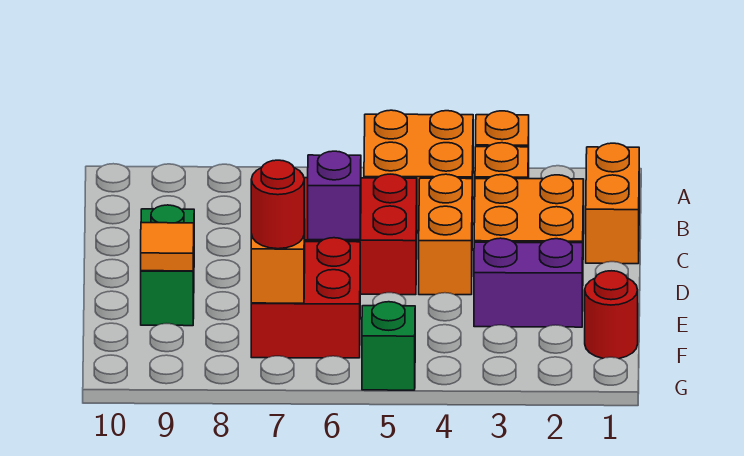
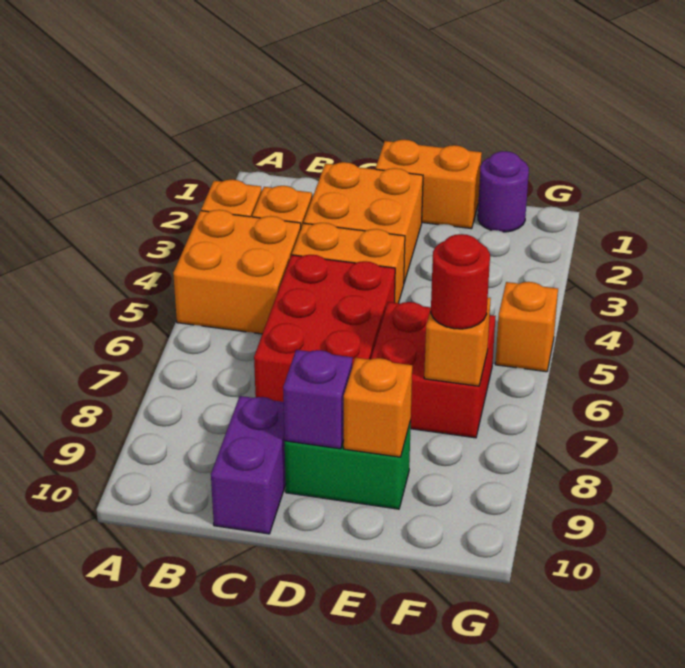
orange 1x2 brick [586,143,639,264] -> orange 1x2 brick moved to [376,140,482,229]
purple 1x1 brick [308,151,361,240] -> purple 1x1 brick moved to [283,350,352,449]
purple 1x2 brick [474,238,583,327] -> purple 1x2 brick moved to [211,396,286,534]
orange 1x1 tile [141,223,194,271] -> orange 1x1 brick [344,358,412,457]
red 1x1 round brick [585,271,638,359] -> purple 1x1 round brick [478,151,529,232]
green 1x1 brick [362,302,415,390] -> orange 1x1 brick [495,282,558,372]

